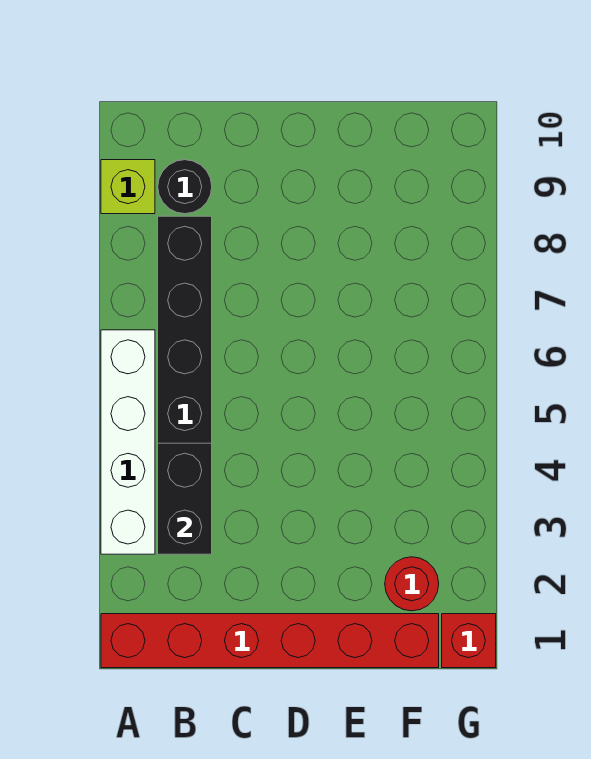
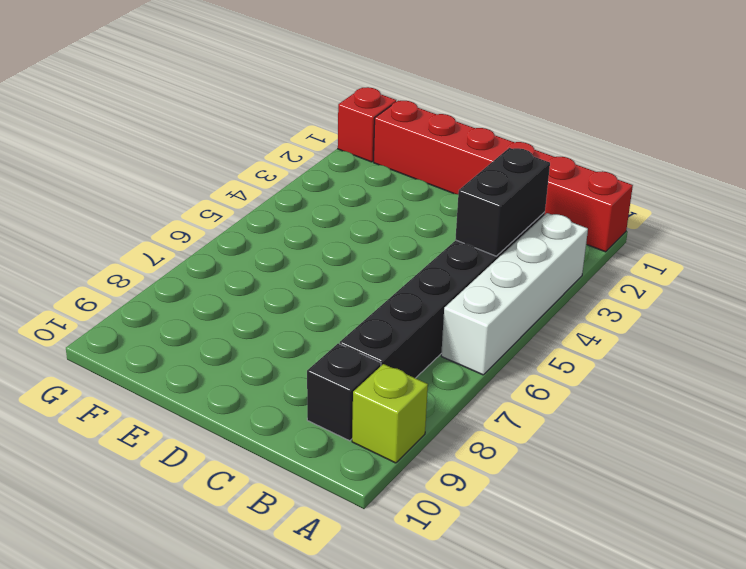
black 1x1 round brick [158,160,212,214] -> black 1x1 brick [307,344,381,441]
red 1x1 round brick [385,557,439,611] -> none

